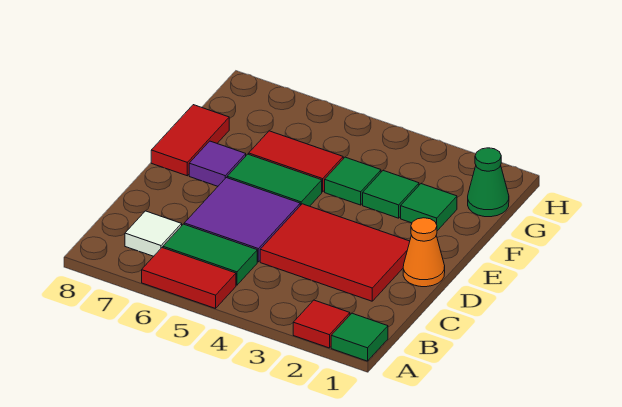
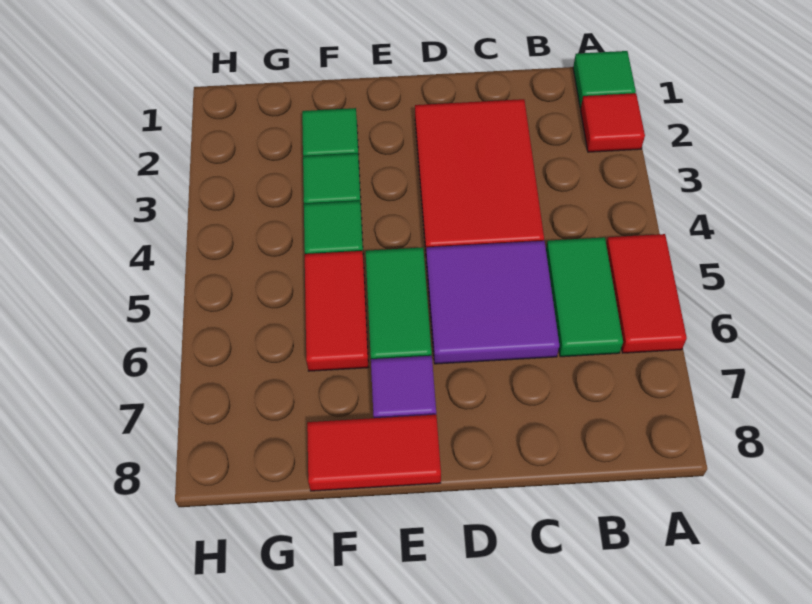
white 1x1 tile [125,211,182,256] -> none
orange 1x1 cone [403,218,445,287] -> none
green 1x1 cone [468,148,509,217] -> none

